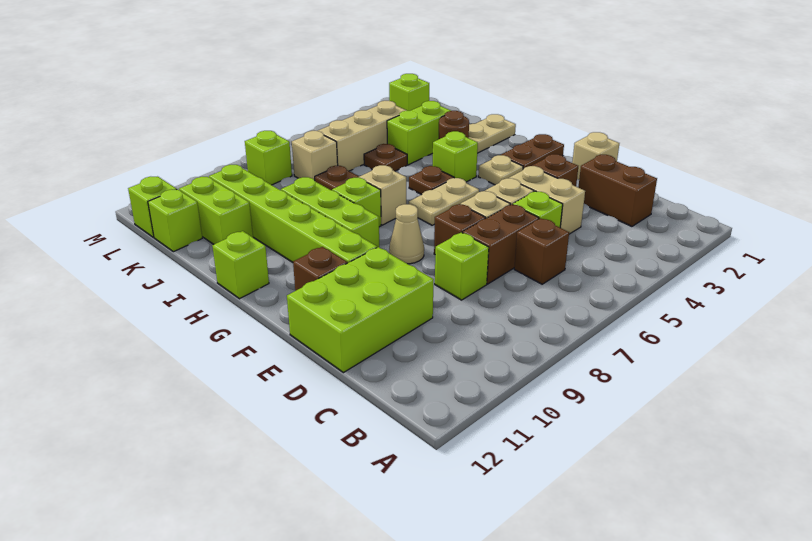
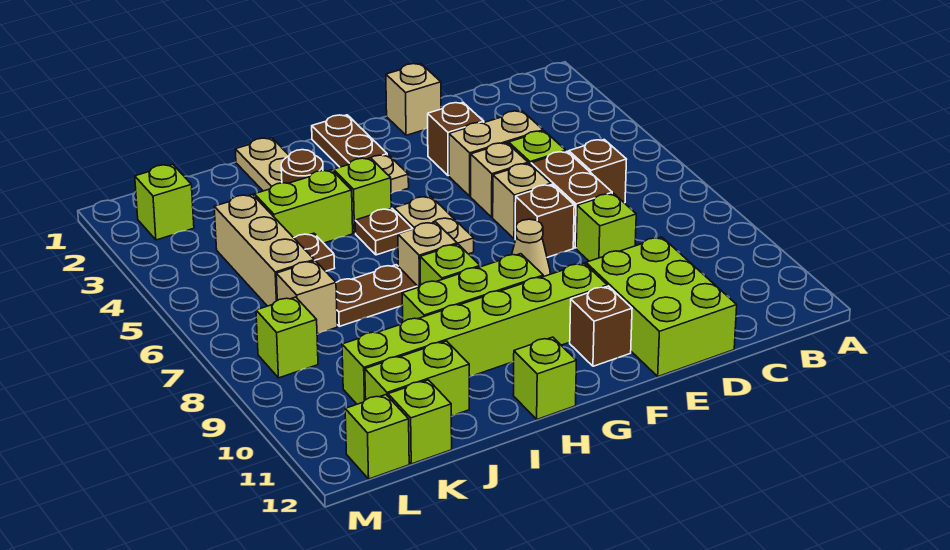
brown 1x2 brick [578,155,657,226] -> none
lime 1x2 brick [387,101,451,165] -> lime 1x2 brick turned to [254,170,353,243]

